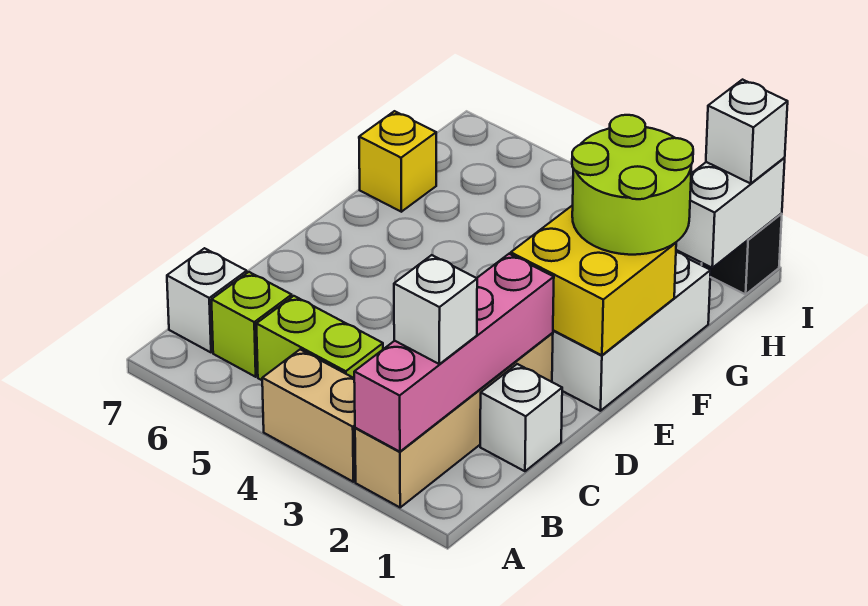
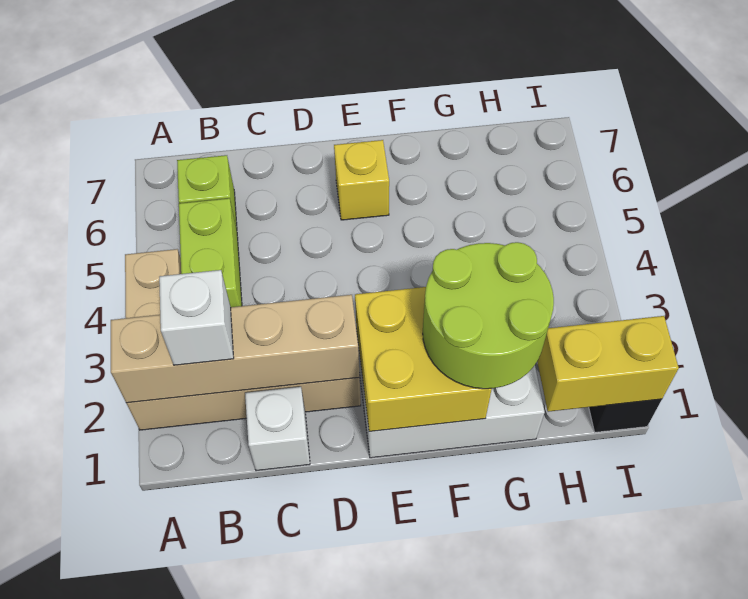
pink 1x4 brick [354,254,554,452] -> tan 1x4 brick [111,295,360,403]
white 1x1 brick [167,248,247,352] -> none
yellow 1x1 brick [359,111,436,212] -> yellow 1x1 brick moved to [334,140,389,220]
white 1x2 brick [676,158,785,268] -> yellow 1x2 brick [537,316,679,412]
white 1x1 brick [706,80,788,184] -> none

